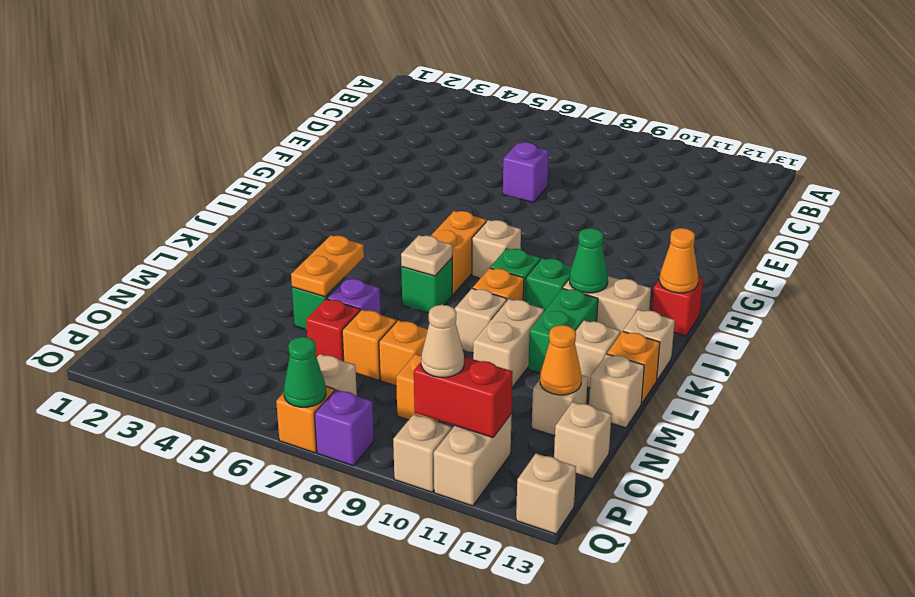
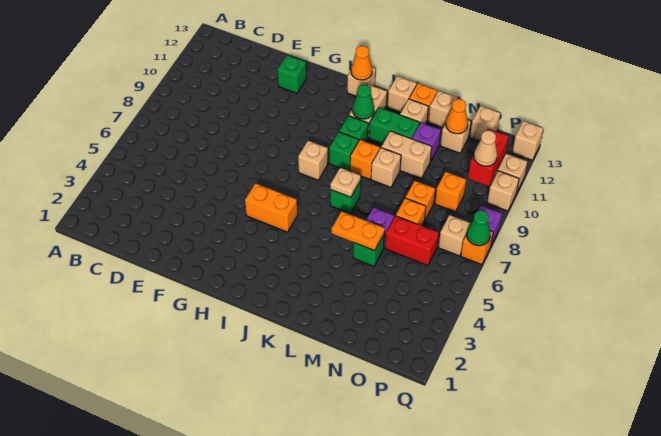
purple 1x1 brick [503,142,549,203] -> purple 1x1 brick moved to [412,123,441,162]
none -> green 1x1 brick [278,55,306,93]
orange 1x2 brick [431,211,487,295] -> orange 1x2 brick moved to [245,183,298,232]
red 1x1 brick [652,277,703,336] -> tan 1x1 brick [347,67,376,96]
red 1x1 brick [306,299,360,361] -> red 1x2 brick [385,216,439,266]

